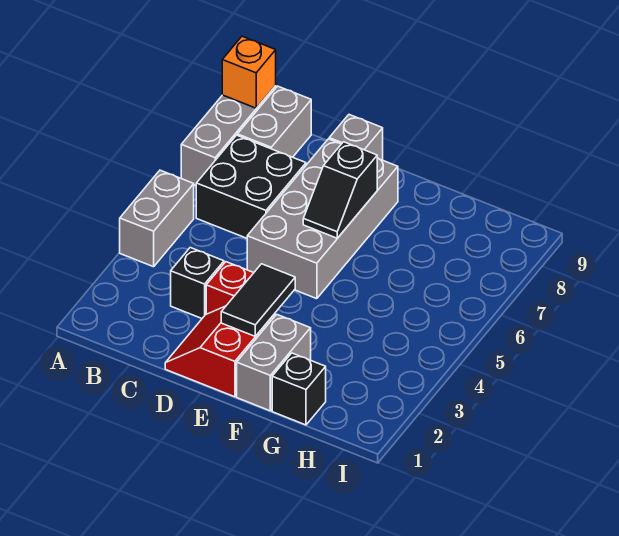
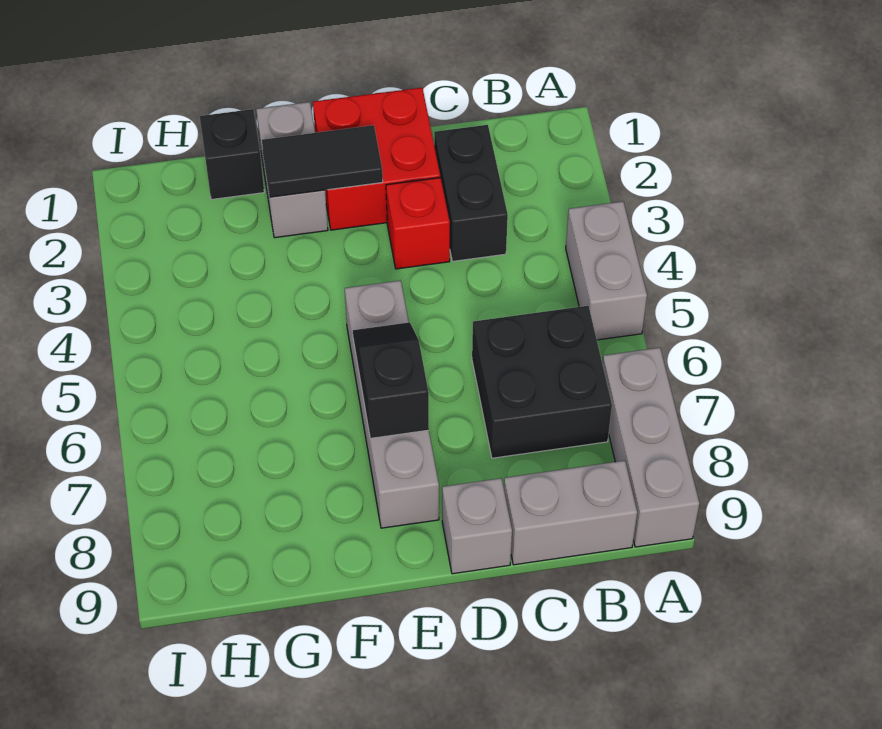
orange 1x1 brick [222,36,276,108] -> none
grey 1x2 brick [237,86,311,157] -> grey 1x2 brick turned to [504,461,637,565]
black 1x1 brick [171,248,224,318] -> black 1x2 brick [434,125,508,261]
red 2x2 slope [165,306,275,397] -> red 2x2 brick [313,88,440,230]
grey 2x4 brick [247,139,398,299] -> grey 1x4 brick [345,280,439,528]
black 1x2 tile [221,264,295,336] -> black 1x2 tile turned to [262,125,383,197]

